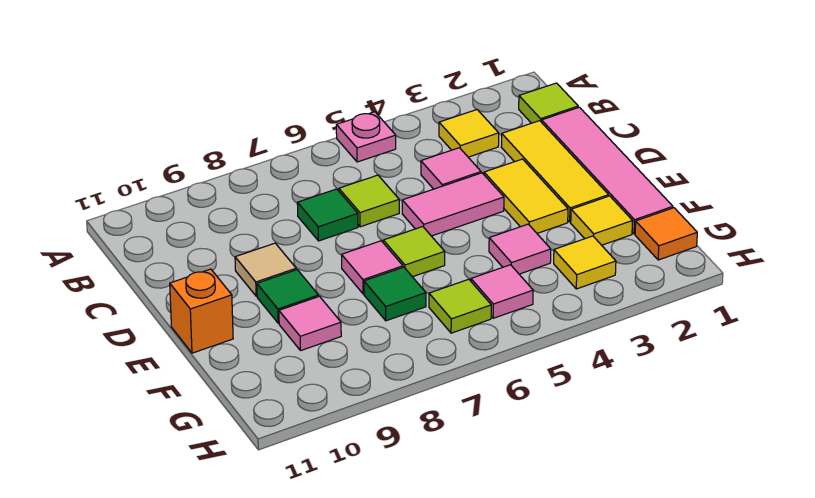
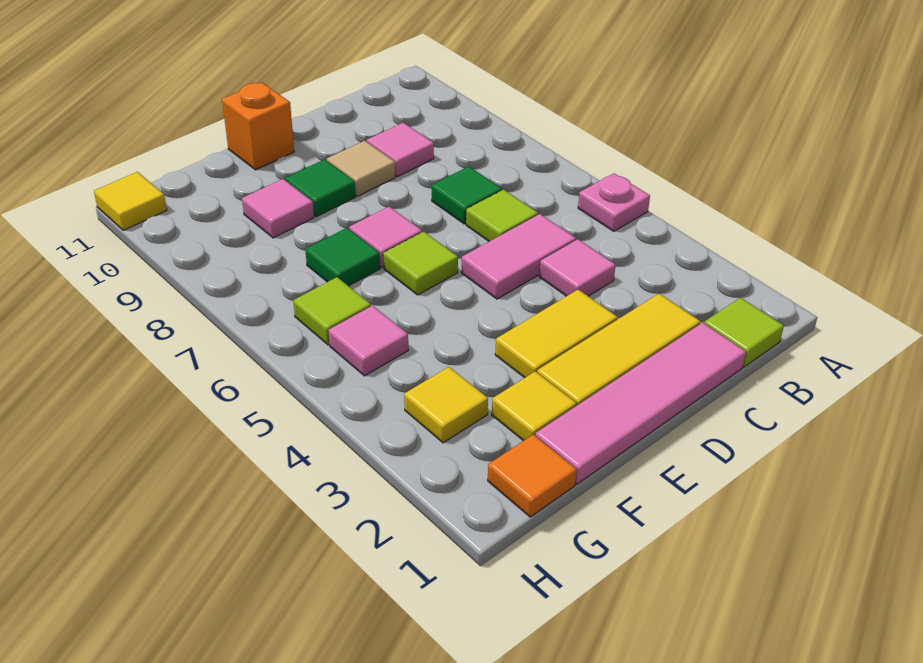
yellow 1x1 tile [439,110,499,157] -> yellow 1x1 tile moved to [94,172,167,230]
pink 1x2 tile [402,173,504,236] -> pink 1x2 tile turned to [461,214,576,299]
pink 1x1 tile [489,224,551,274] -> pink 1x1 tile moved to [367,123,434,177]

